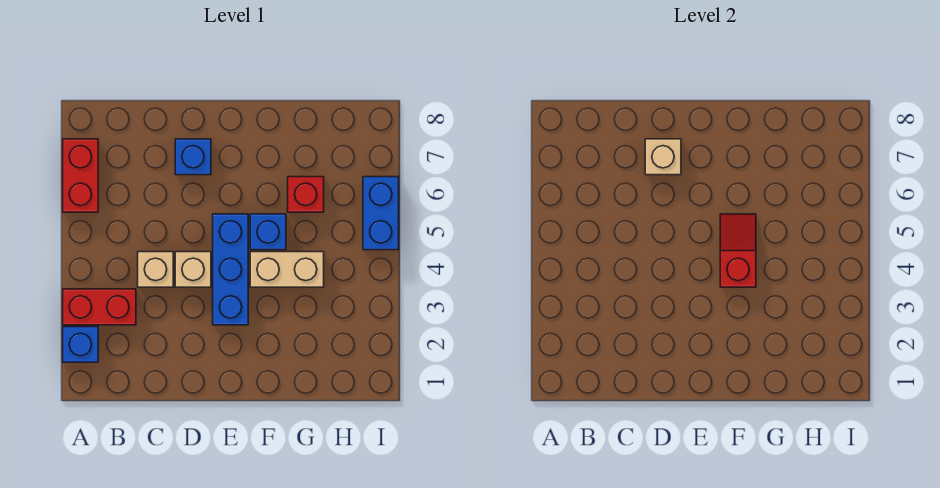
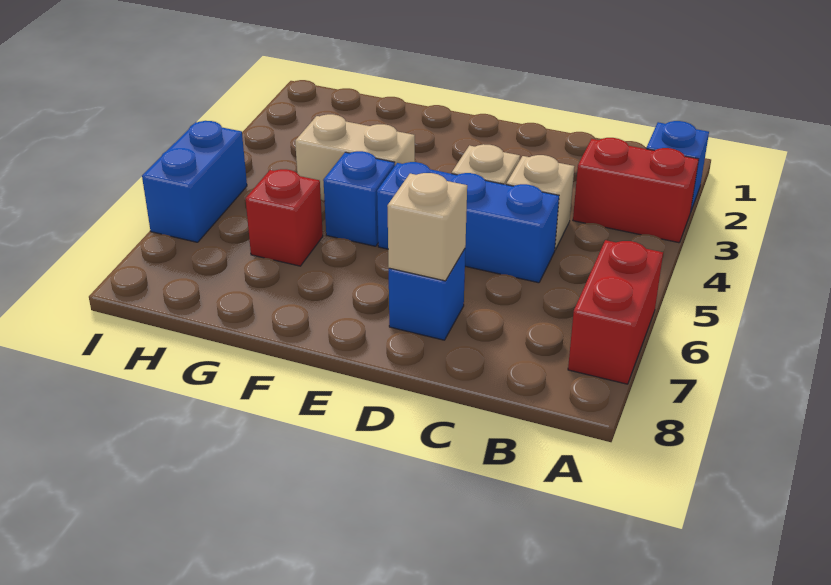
blue 1x3 brick [213,214,248,325] -> blue 1x3 brick turned to [377,162,559,283]
red 1x2 slope [720,214,756,287] -> none

